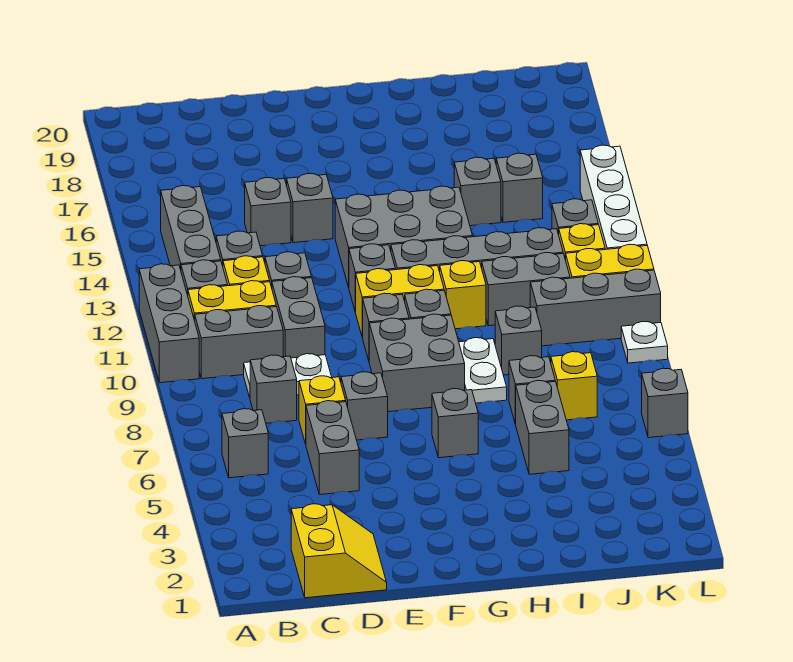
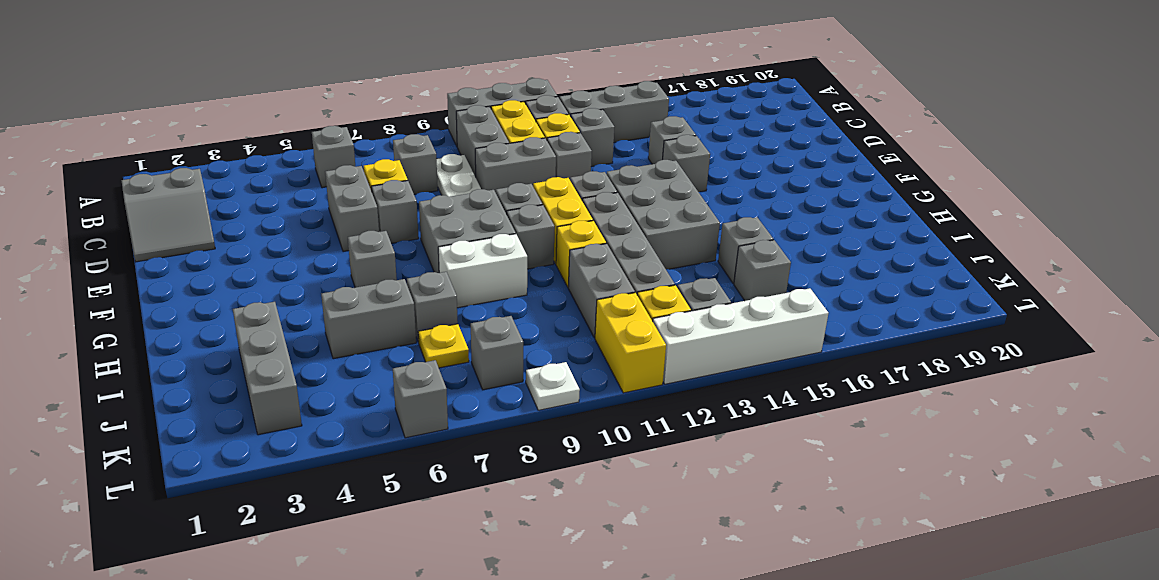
yellow 2x2 slope [291,504,387,598] -> grey 2x2 slope [121,168,215,262]
grey 1x2 brick [306,401,359,495] -> grey 1x2 brick turned to [325,165,379,252]
white 1x2 plate [459,338,507,403] -> white 1x2 brick [438,234,527,308]
grey 1x1 brick [495,306,542,375] -> grey 1x1 brick moved to [471,316,523,390]
yellow 1x1 brick [551,352,597,420] -> yellow 1x1 plate [418,324,469,368]
grey 1x3 brick [530,269,661,346] -> grey 1x3 brick moved to [233,302,302,435]

